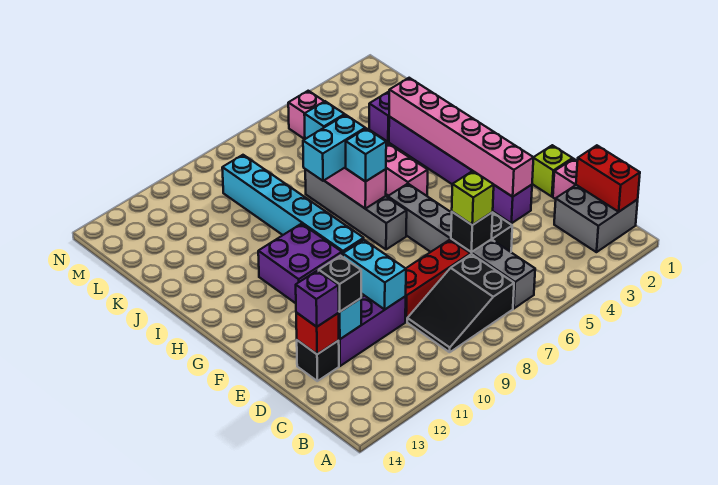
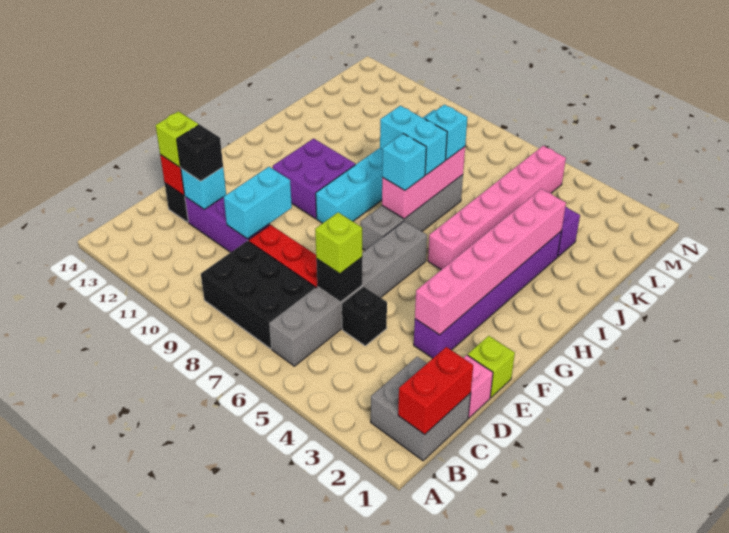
black 2x3 slope [407,254,514,352] -> black 2x3 brick [201,241,315,349]
purple 1x1 brick [296,270,339,327] -> lime 1x1 brick [156,111,199,167]

